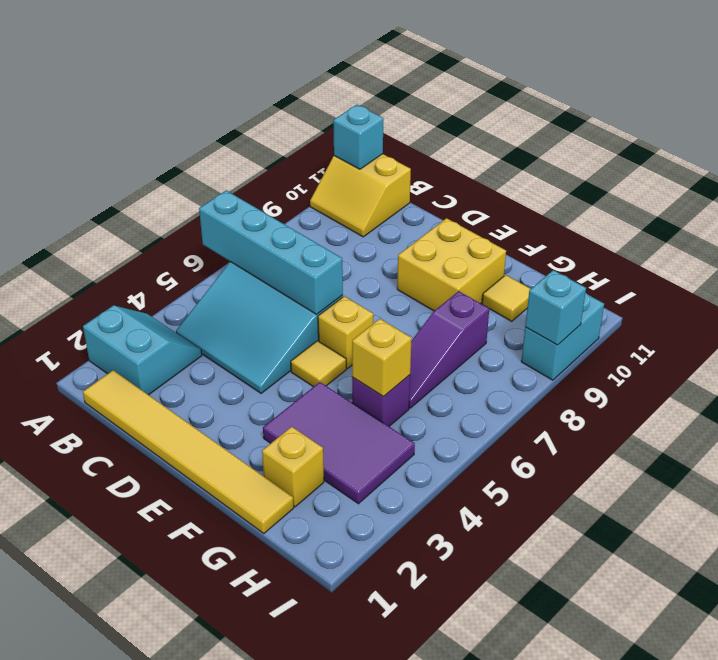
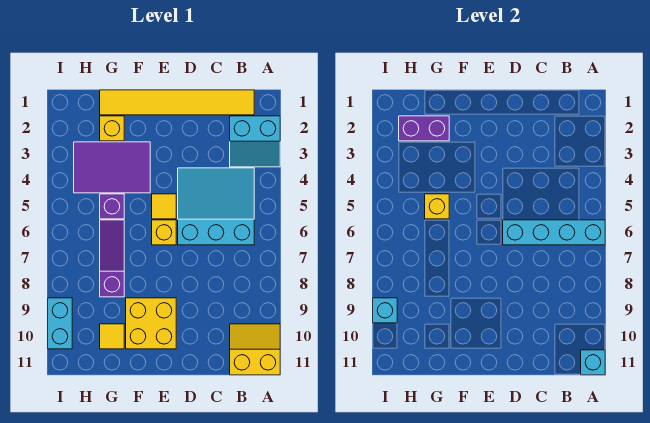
none -> purple 1x2 brick [399,116,449,141]

